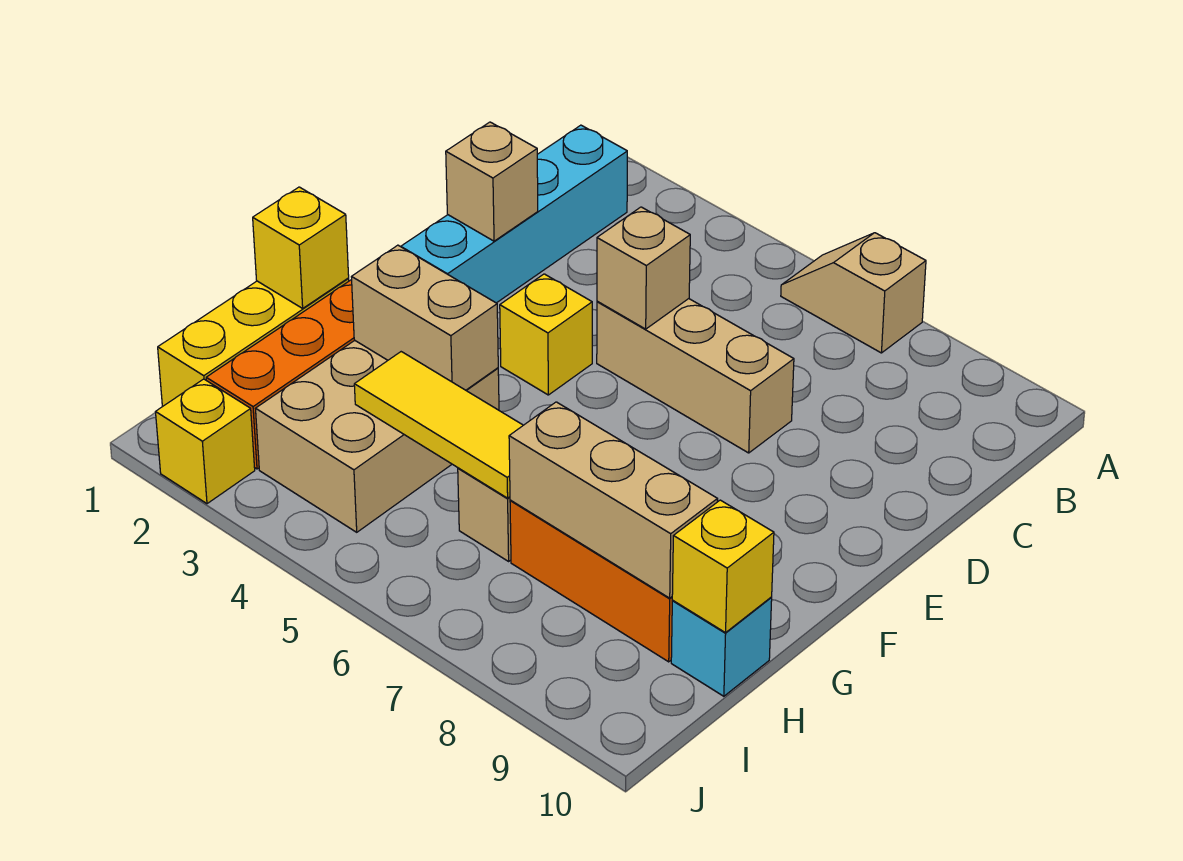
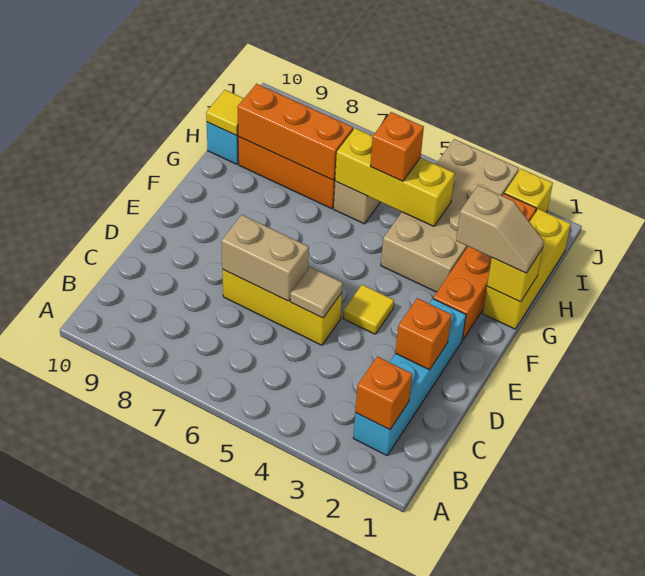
tan 1x2 slope [781,233,926,353] -> tan 1x2 slope moved to [456,185,544,273]
none -> orange 1x1 brick [355,356,412,430]
tan 1x1 brick [446,122,538,241] -> orange 1x1 brick [395,298,452,370]
tan 1x3 brick [597,299,794,453] -> yellow 1x3 brick [222,269,342,345]
tan 1x1 brick [597,207,690,329] -> tan 1x1 tile [290,267,343,318]
yellow 1x1 brick [500,274,592,395] -> yellow 1x1 tile [343,285,394,334]
tan 2x3 brick [256,341,499,532] -> tan 2x4 brick [381,139,519,292]
tan 1x2 brick [352,245,498,390] -> tan 1x2 brick moved to [221,215,309,301]
yellow 1x3 tile [354,352,523,498] -> yellow 1x3 brick [335,128,455,226]
none -> orange 1x1 brick [370,112,424,181]
tan 1x3 brick [509,402,717,598] -> orange 1x3 brick [238,84,353,180]
yellow 1x1 brick [672,500,774,633] -> yellow 1x1 tile [206,90,244,136]

